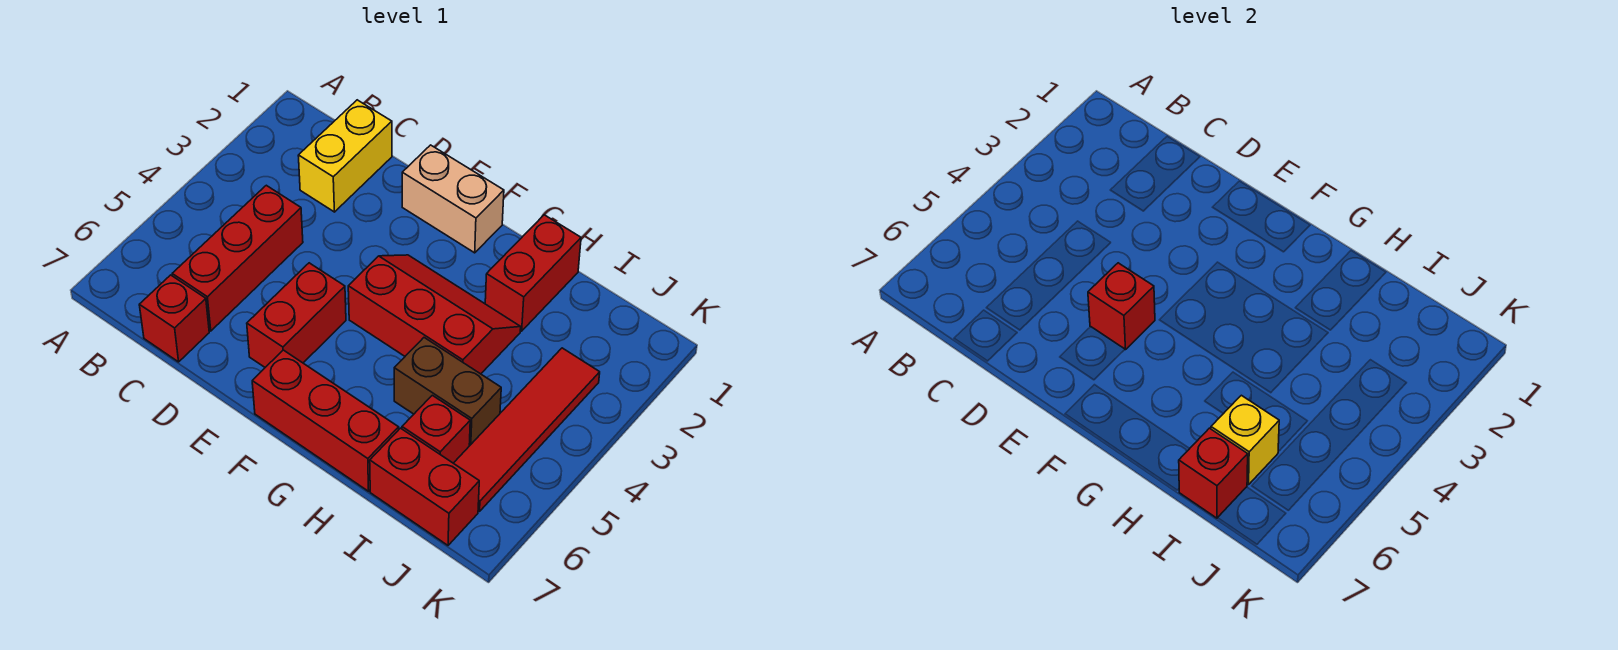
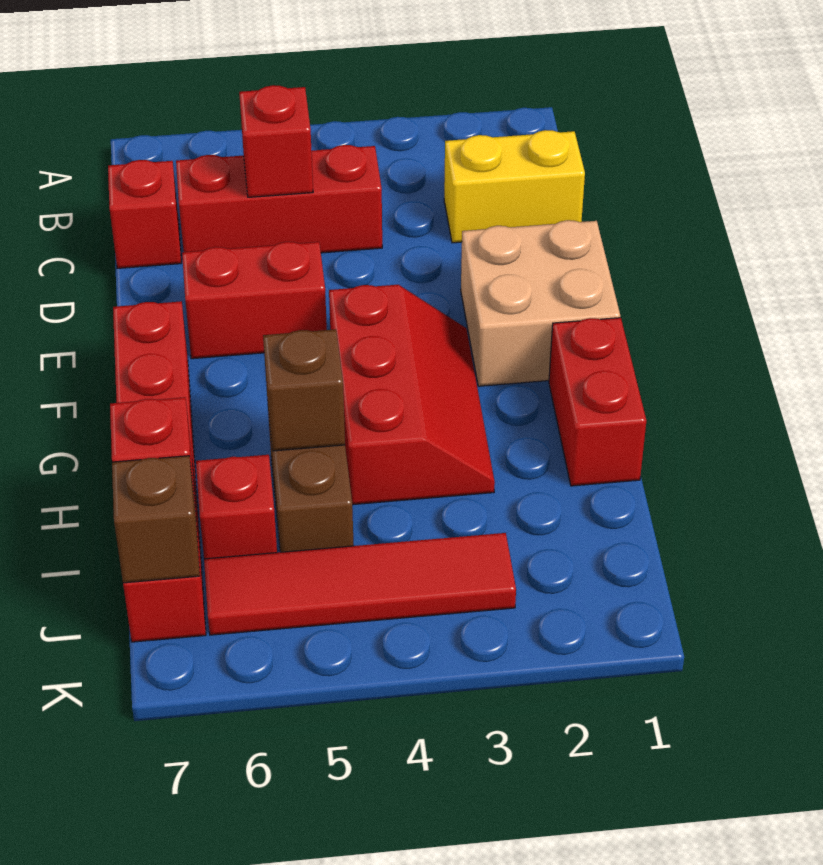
tan 1x2 brick [402,145,504,253] -> tan 2x2 brick [461,220,620,386]
red 1x1 brick [1088,263,1155,350] -> red 1x1 brick moved to [239,85,313,197]
red 1x2 brick [485,215,581,331] -> red 1x2 brick turned to [549,318,646,486]
none -> brown 1x1 brick [263,329,345,451]
yellow 1x1 brick [1211,395,1279,485] -> none
none -> brown 1x1 brick [112,456,200,583]

